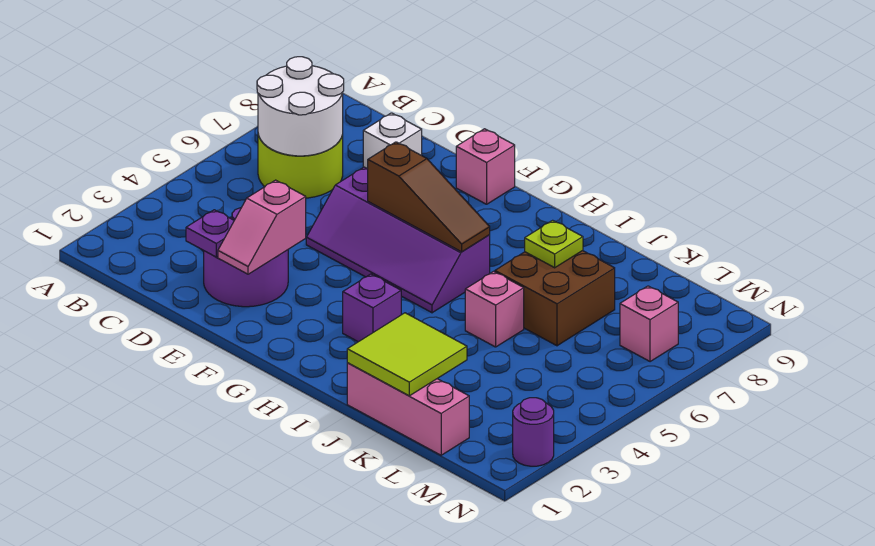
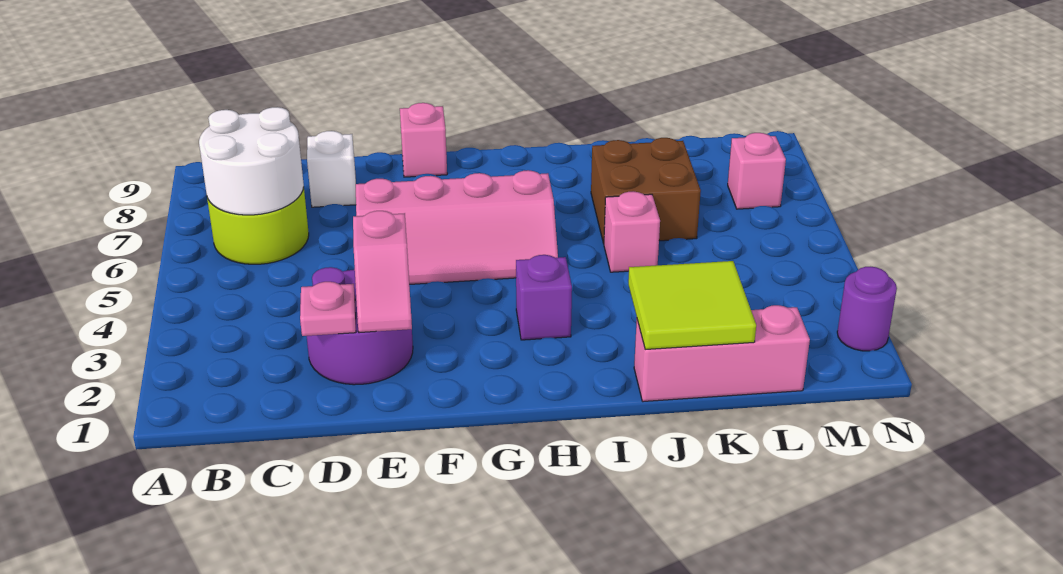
purple 1x1 plate [186,210,234,257] -> pink 1x1 plate [300,282,356,336]
purple 2x4 slope [306,167,490,313] -> pink 2x4 slope [356,170,558,284]
brown 1x3 slope [368,142,490,252] -> none
lime 1x1 plate [525,220,583,268] -> none

